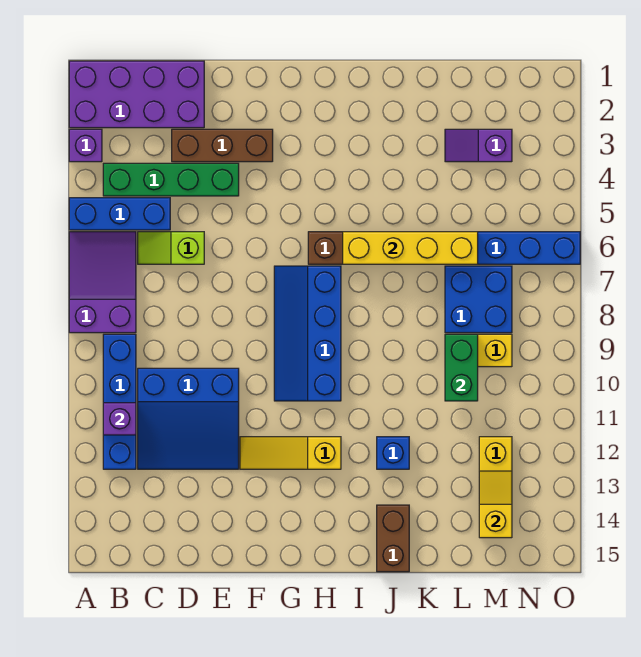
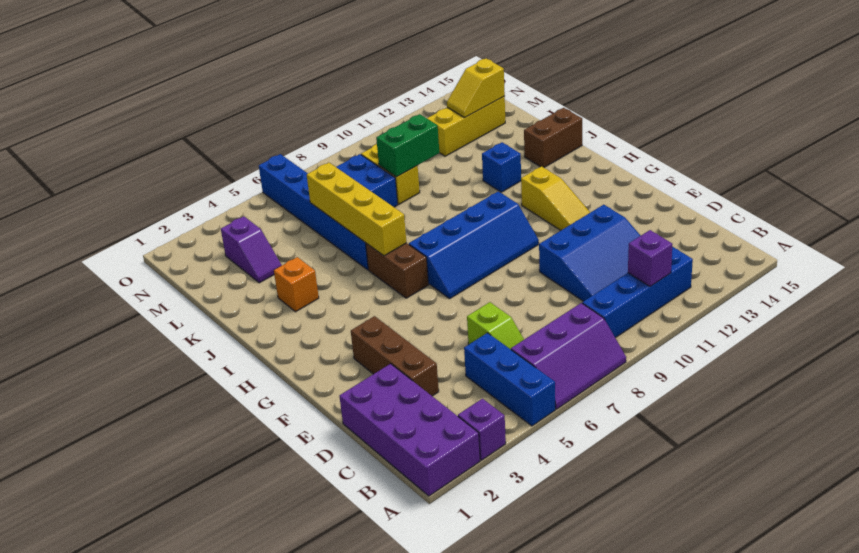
purple 2x3 slope [69,232,136,333] -> purple 2x3 slope turned to [511,303,626,409]
green 1x4 brick [103,163,239,196] -> none
blue 3x3 slope [138,368,239,469] -> blue 3x3 slope turned to [539,205,641,301]
none -> orange 1x1 brick [274,257,319,312]

